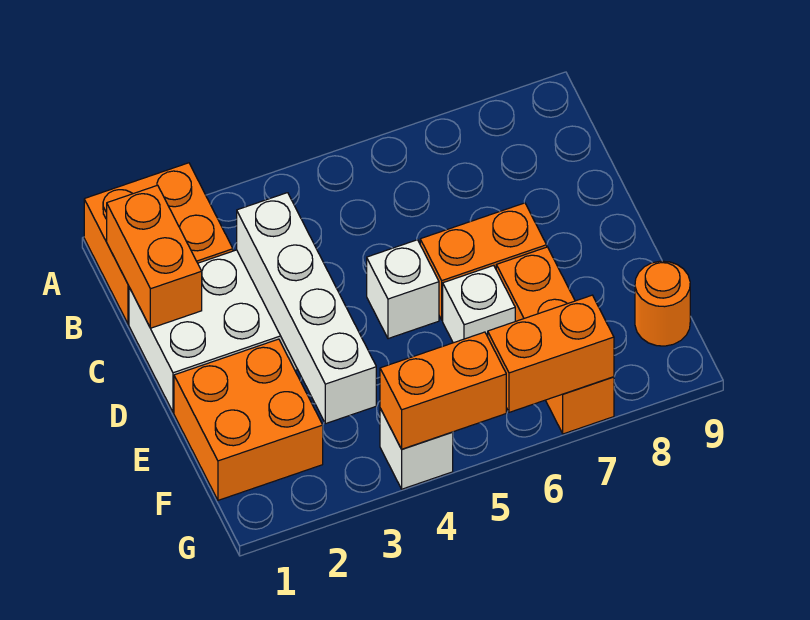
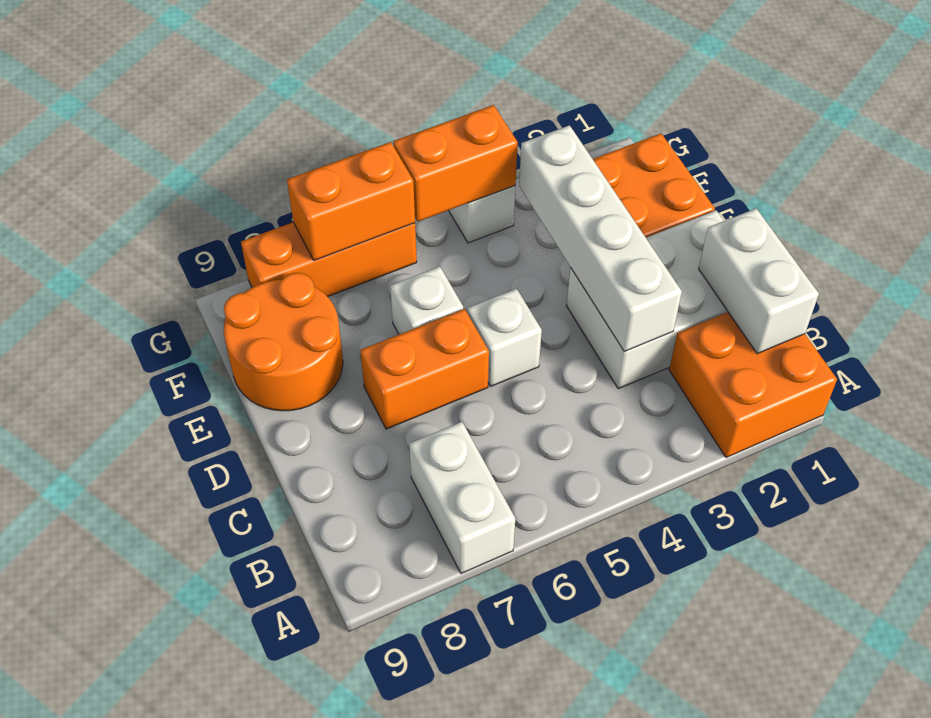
none -> white 1x2 brick [409,422,515,573]
orange 1x2 brick [107,185,202,328] -> white 1x2 brick [699,208,819,354]
orange 1x3 brick [496,247,614,434] -> orange 1x3 brick turned to [241,222,417,297]
orange 1x1 round brick [635,261,690,346] -> orange 2x2 round brick [224,273,343,411]

